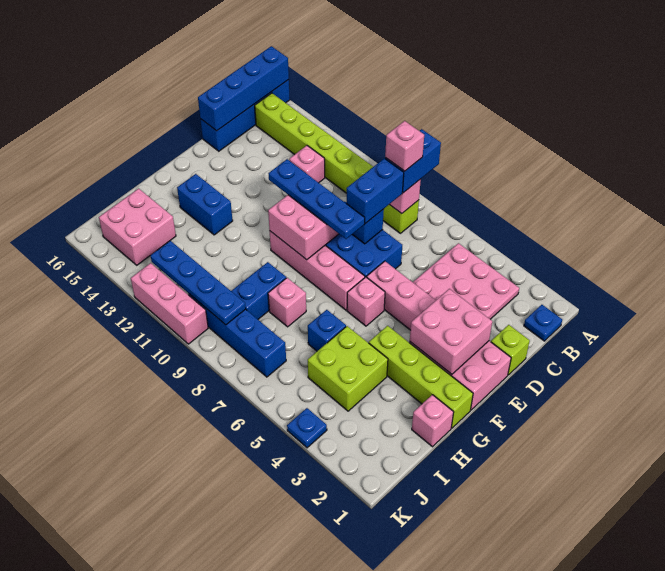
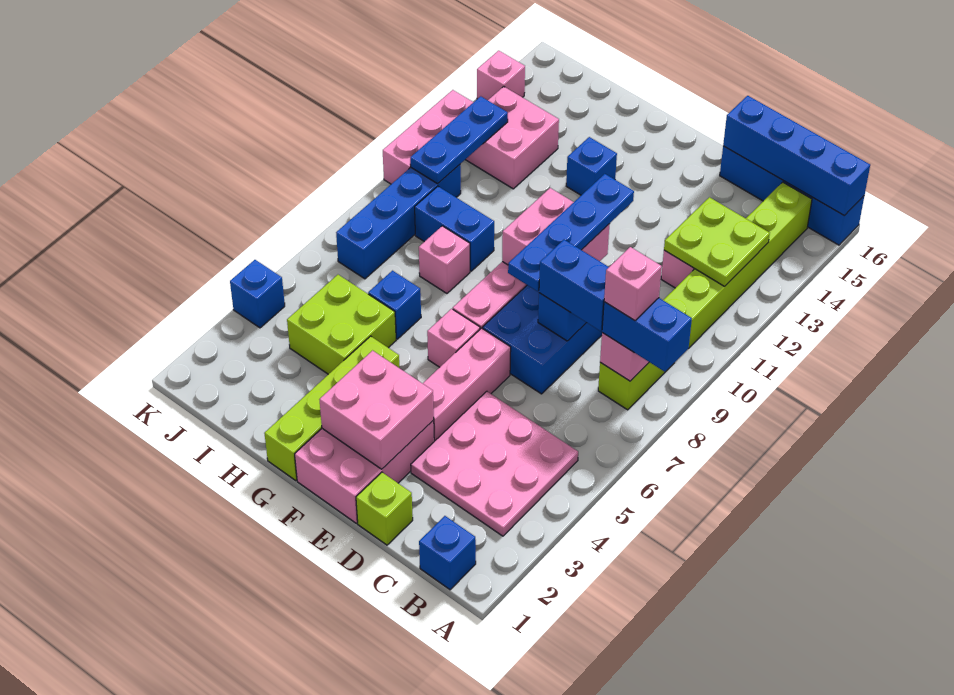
blue 1x1 plate [524,305,562,341] -> blue 1x1 brick [419,516,476,590]
none -> lime 2x2 plate [664,197,770,286]
blue 1x2 brick [177,174,233,235] -> blue 1x1 brick [566,137,617,195]
pink 1x1 brick [412,395,454,447] -> pink 1x1 brick moved to [477,51,525,100]
pink 2x2 brick [99,189,176,265] -> pink 2x2 brick moved to [465,87,559,189]
blue 1x4 plate [150,241,246,325] -> blue 1x3 plate [410,96,508,184]
blue 1x1 plate [287,408,327,448] -> blue 1x1 brick [230,260,285,328]

